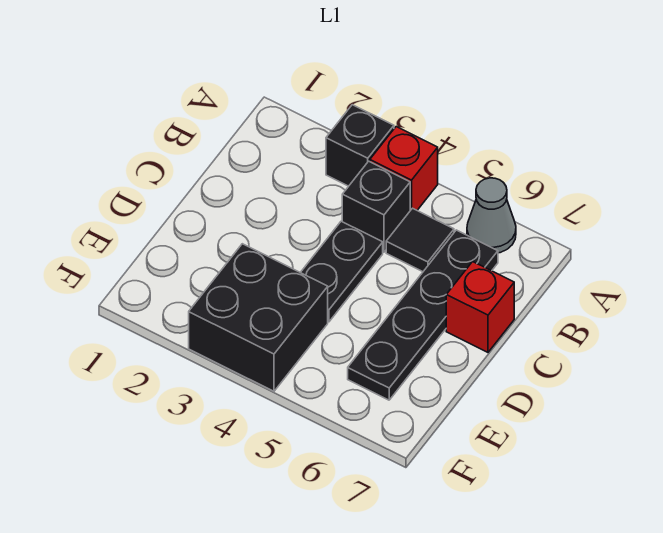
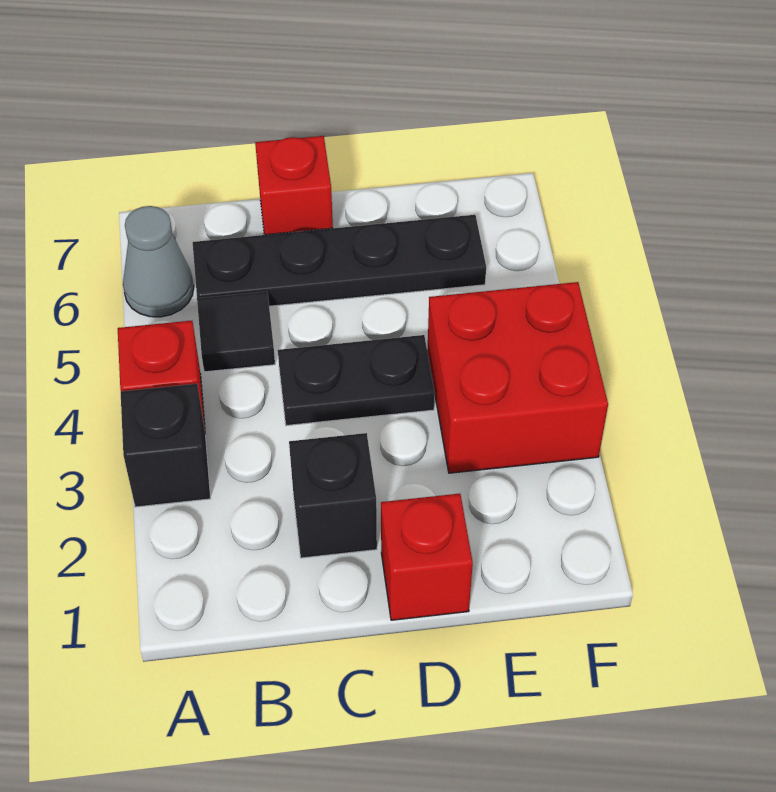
black 1x1 brick [342,161,410,252] -> black 1x1 brick moved to [289,433,377,558]
none -> red 1x1 brick [381,494,473,620]
black 2x2 brick [189,244,328,391] -> red 2x2 brick [427,282,608,473]

